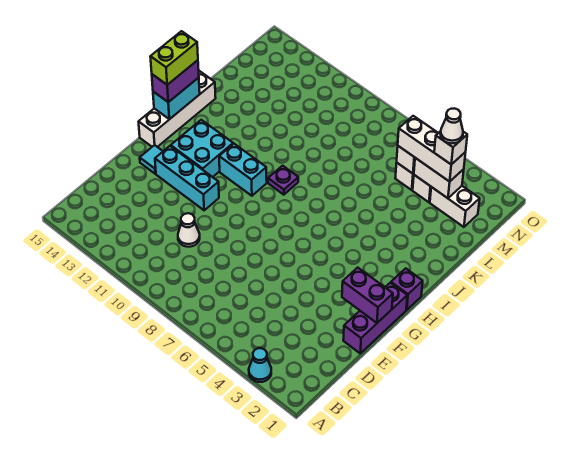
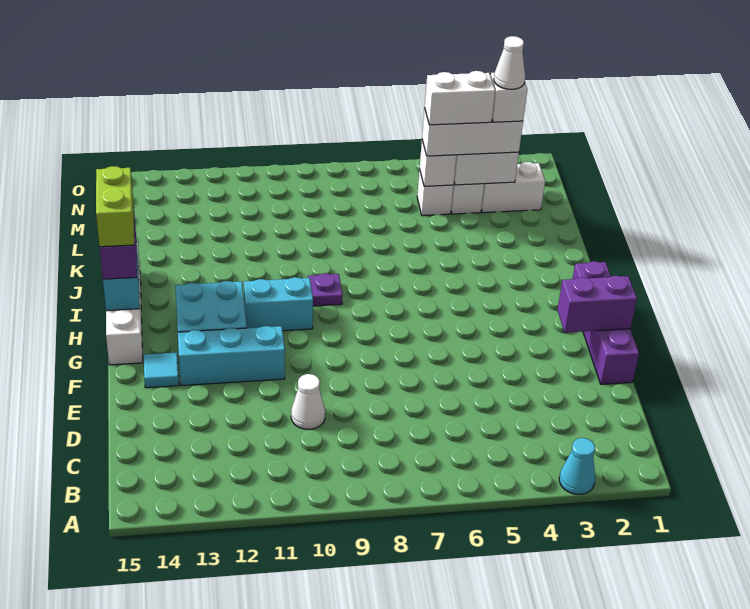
none -> white 1x2 brick [425,71,495,125]

